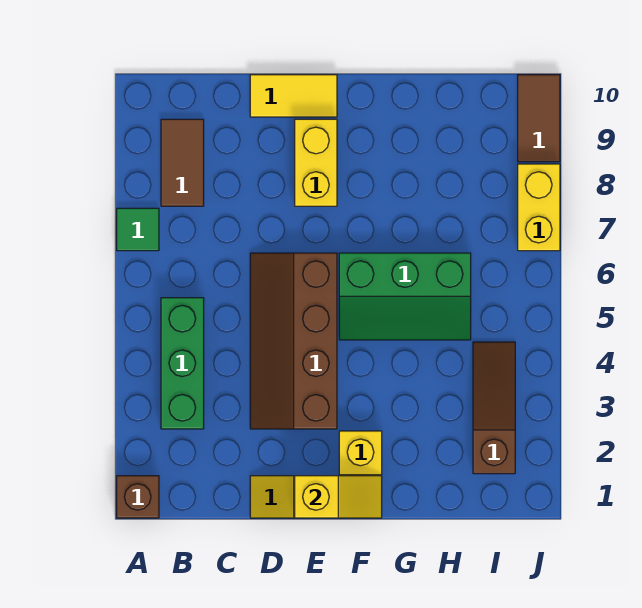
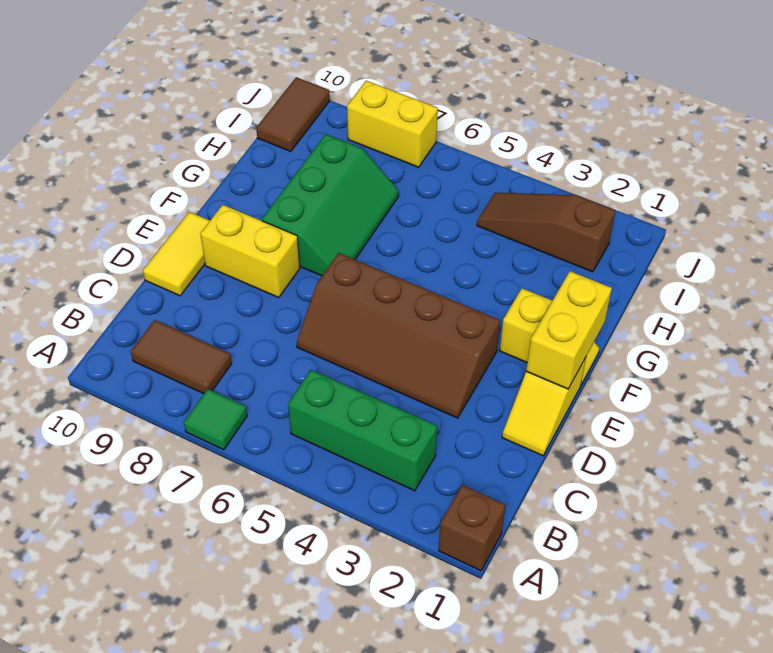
yellow 1x2 slope [295,476,382,518] -> yellow 1x2 brick [526,271,612,389]
green 2x3 slope [339,253,471,340] -> green 2x3 slope moved to [262,134,399,276]
brown 1x2 tile [518,75,560,162] -> brown 1x2 tile turned to [256,77,330,152]

